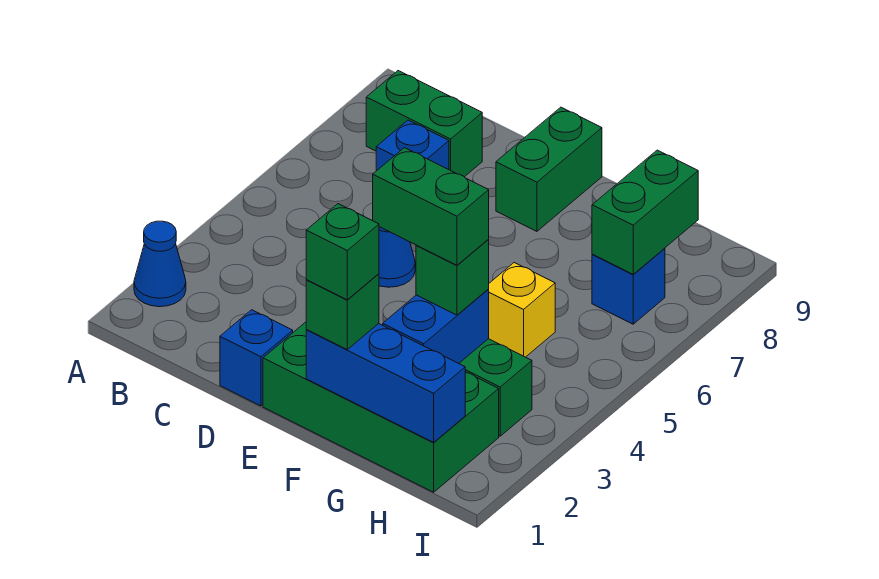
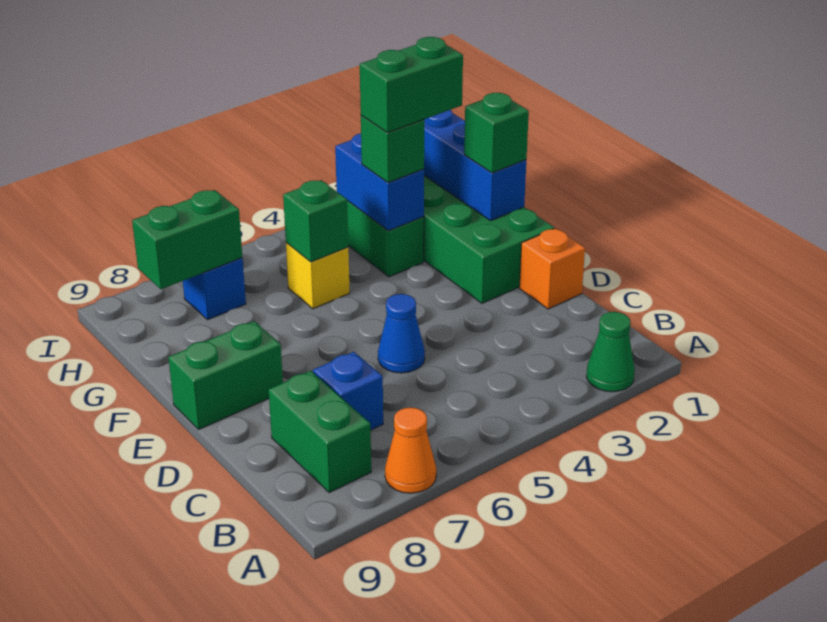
blue 1x1 cone [134,221,186,307] -> green 1x1 cone [587,312,635,392]
none -> orange 1x1 cone [385,407,436,493]
blue 1x1 brick [220,310,293,406] -> orange 1x1 brick [519,228,585,309]
green 1x1 brick [306,204,379,300] -> green 1x1 brick moved to [283,180,348,262]
green 1x2 brick [373,148,489,265] -> green 1x2 brick turned to [360,37,463,133]
blue 1x2 brick [383,289,489,363] -> blue 1x2 brick turned to [335,133,424,231]

